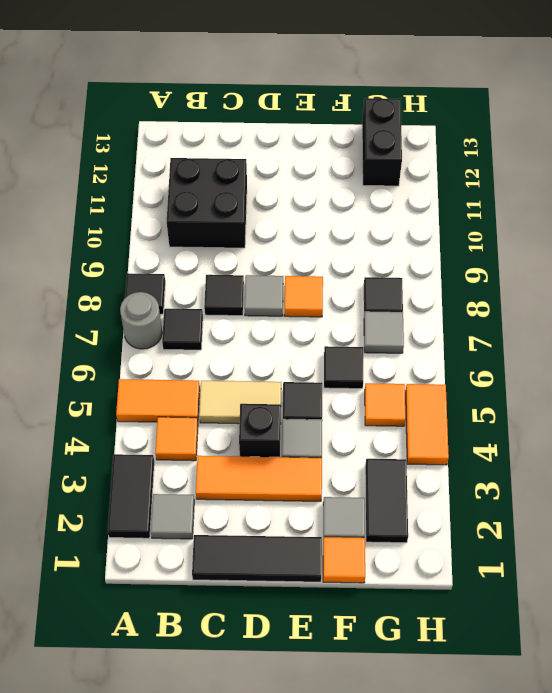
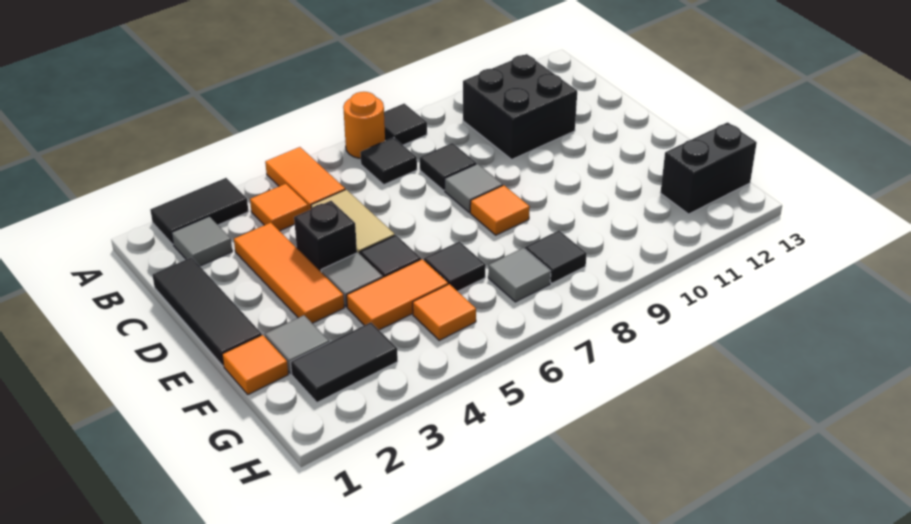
grey 1x1 round brick [120,292,162,349] -> orange 1x1 round brick [343,92,385,159]
orange 1x2 tile [406,384,449,465] -> orange 1x2 tile moved to [347,259,448,330]

